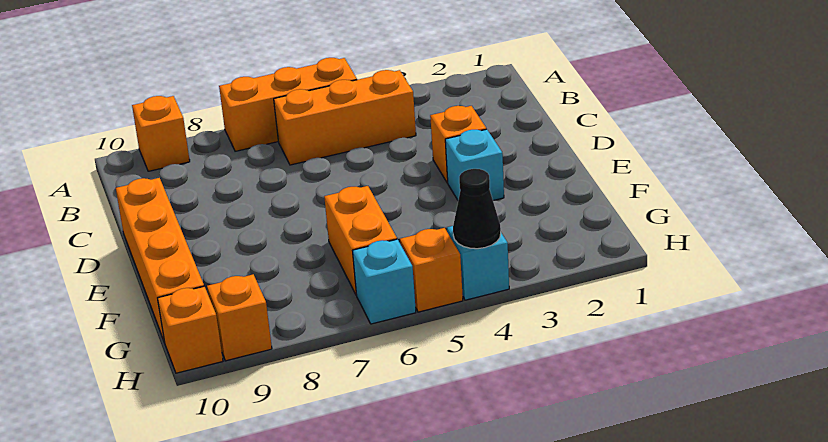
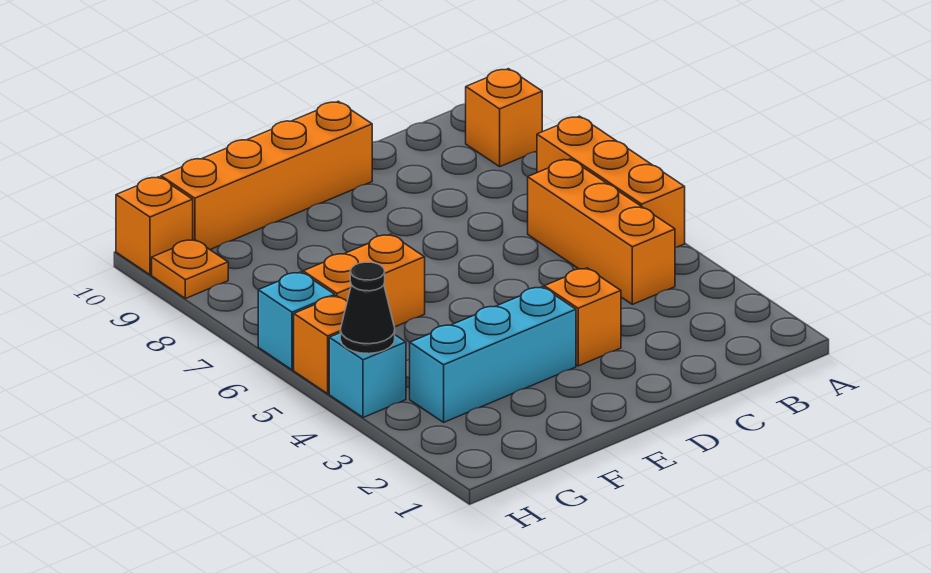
cyan 1x1 brick [445,129,504,201] -> cyan 1x3 brick [410,287,576,422]
orange 1x1 brick [207,274,272,361] -> orange 1x1 plate [152,239,228,299]

